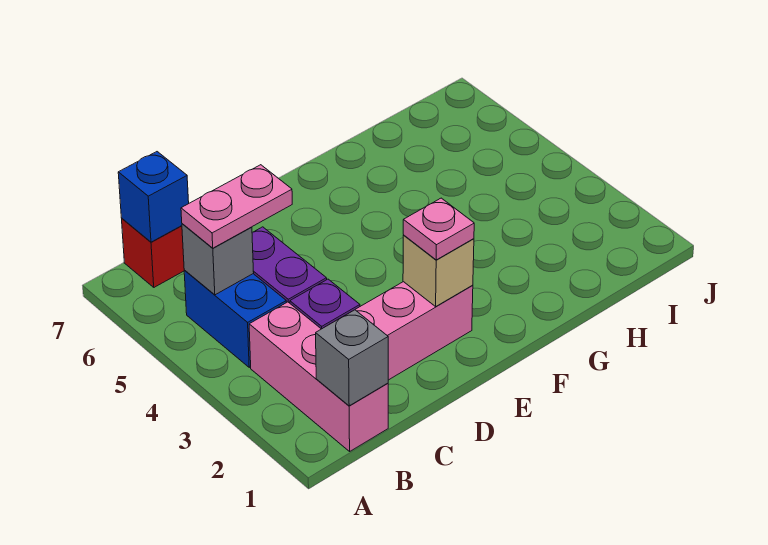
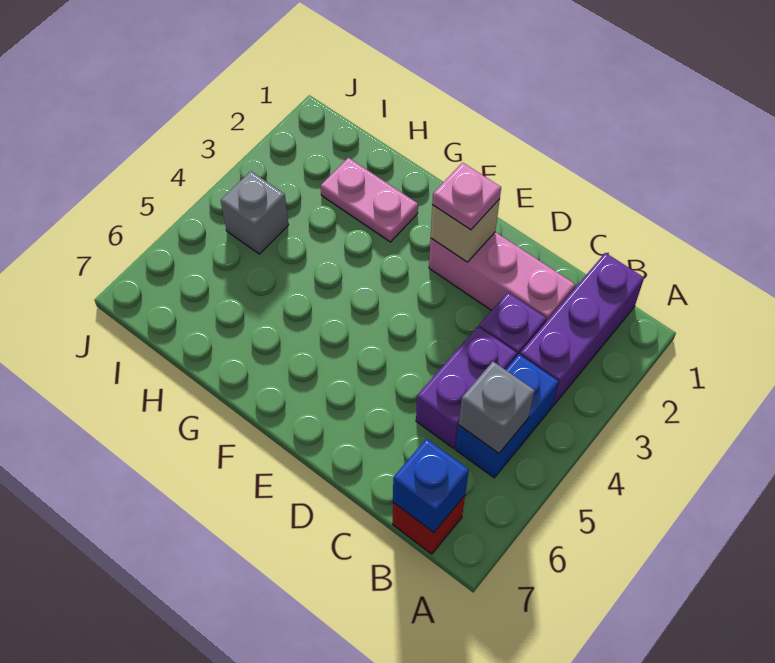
pink 1x3 brick [249,302,388,451] -> purple 1x3 brick [520,253,644,406]
grey 1x1 brick [316,310,388,406] -> grey 1x1 brick moved to [221,171,288,254]
pink 1x2 plate [181,165,292,248] -> pink 1x2 plate moved to [321,158,418,242]

